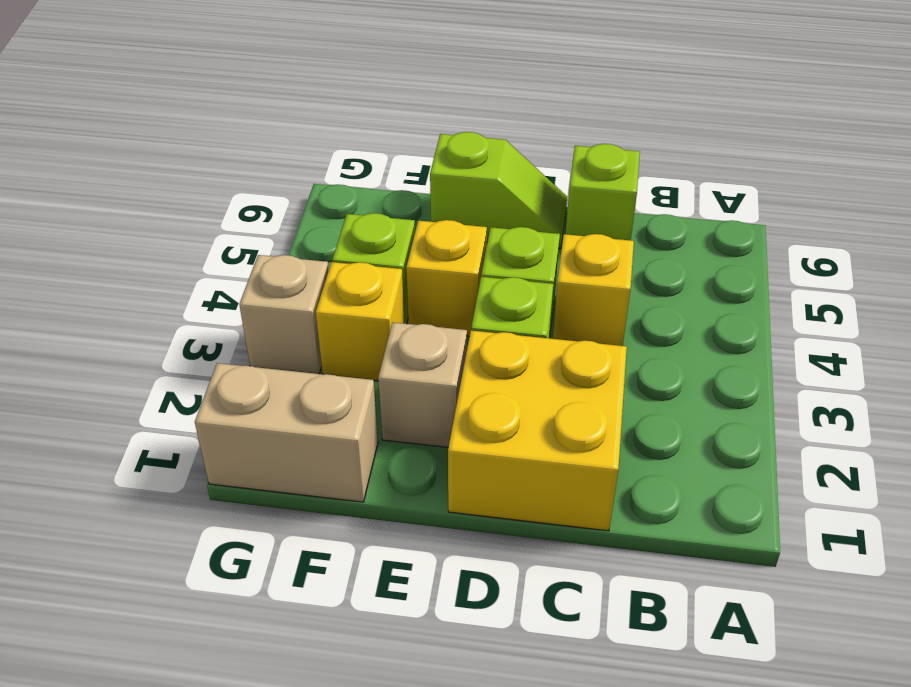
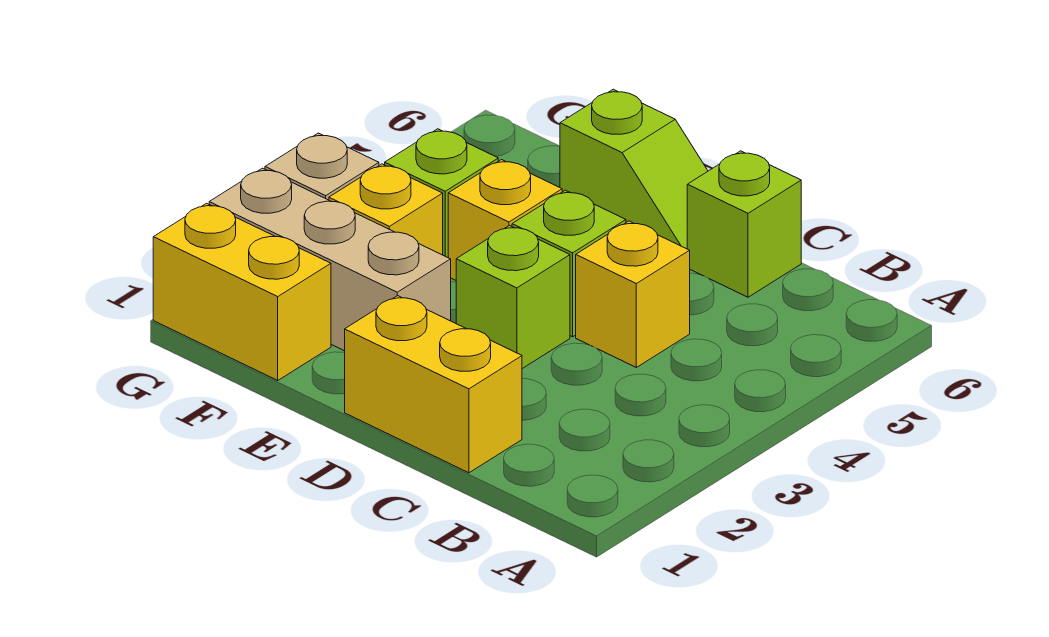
yellow 2x2 brick [448,330,627,531] -> yellow 1x2 brick [345,296,522,473]
tan 1x1 brick [378,322,467,447] -> tan 1x3 brick [209,168,451,351]
tan 1x2 brick [195,363,378,502] -> yellow 1x2 brick [153,203,331,380]

